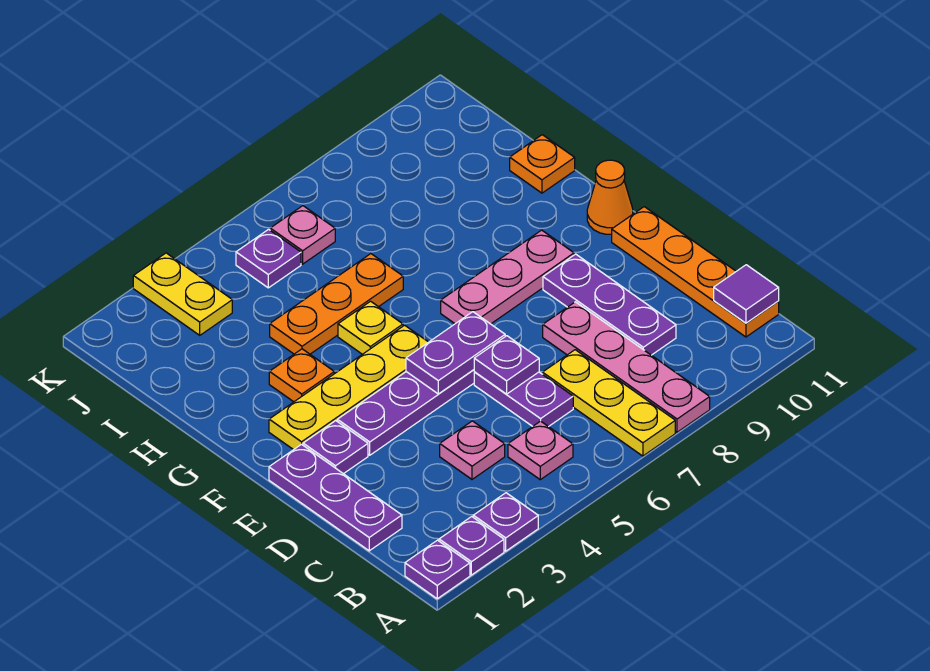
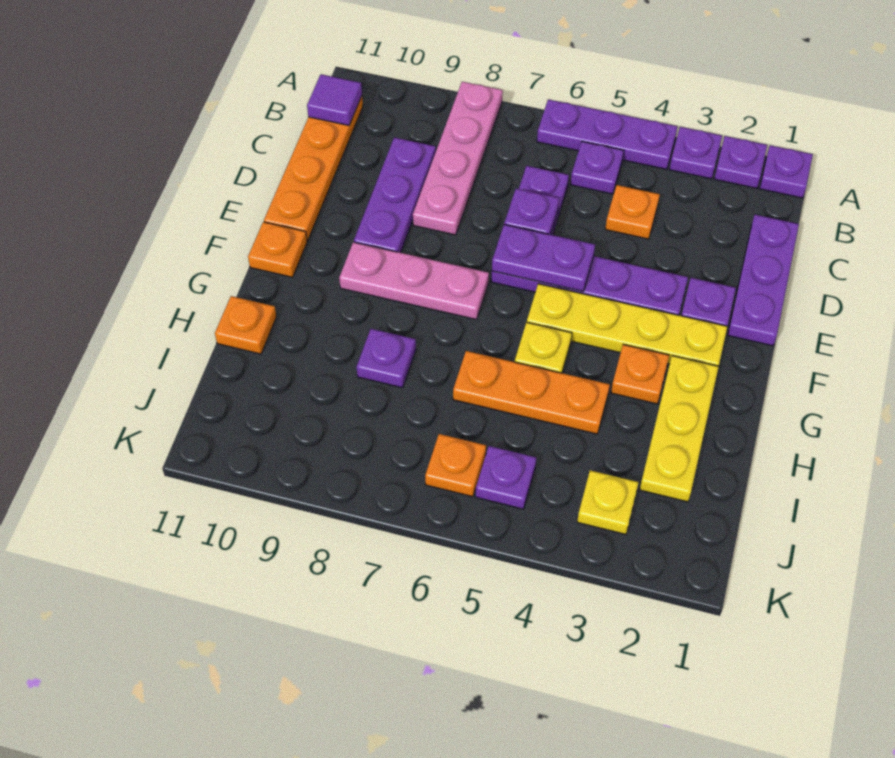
none -> purple 1x3 plate [537,99,678,169]
yellow 1x3 plate [543,350,675,456] -> yellow 1x3 plate moved to [640,356,719,502]
pink 1x1 plate [508,421,573,480] -> purple 1x1 plate [571,141,624,194]
pink 1x1 plate [440,421,505,479] -> orange 1x1 plate [605,185,660,239]
orange 1x1 cone [587,160,633,234] -> orange 1x1 plate [248,222,307,277]
none -> purple 1x1 plate [357,329,416,388]
yellow 1x2 plate [133,253,232,335] -> yellow 1x1 plate [577,470,639,534]
pink 1x1 plate [270,206,335,264] -> orange 1x1 plate [425,434,486,497]

